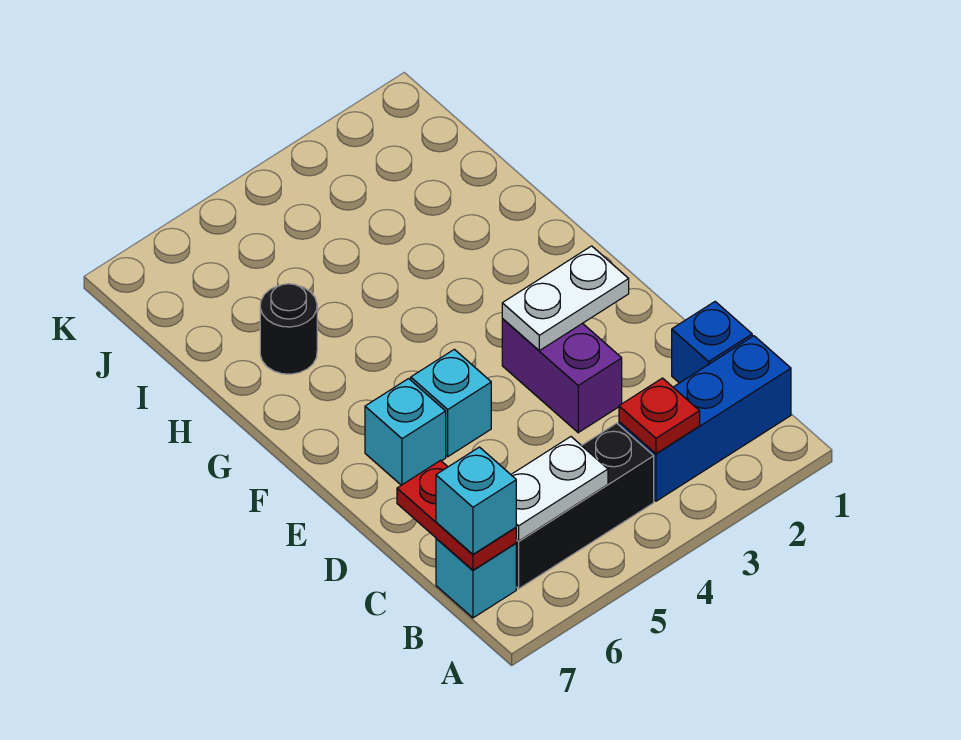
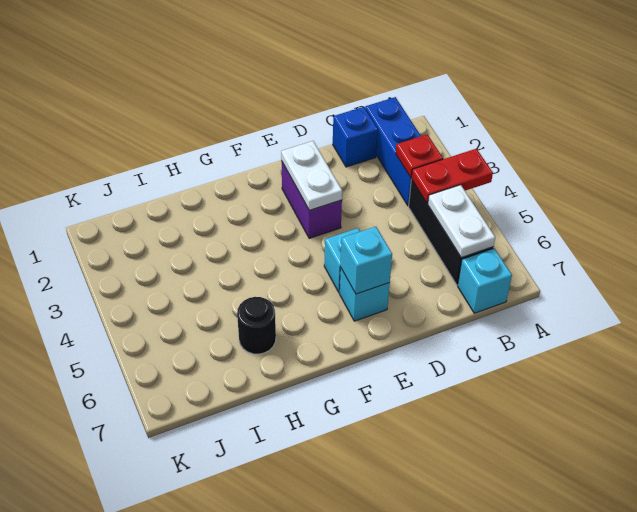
red 1x2 plate [397,461,516,570] -> red 1x2 plate moved to [411,149,493,203]
cyan 1x1 brick [436,447,516,554] -> cyan 1x1 brick moved to [341,227,392,294]
purple 1x2 brick [502,319,622,433] -> purple 1x2 brick turned to [282,162,342,238]

